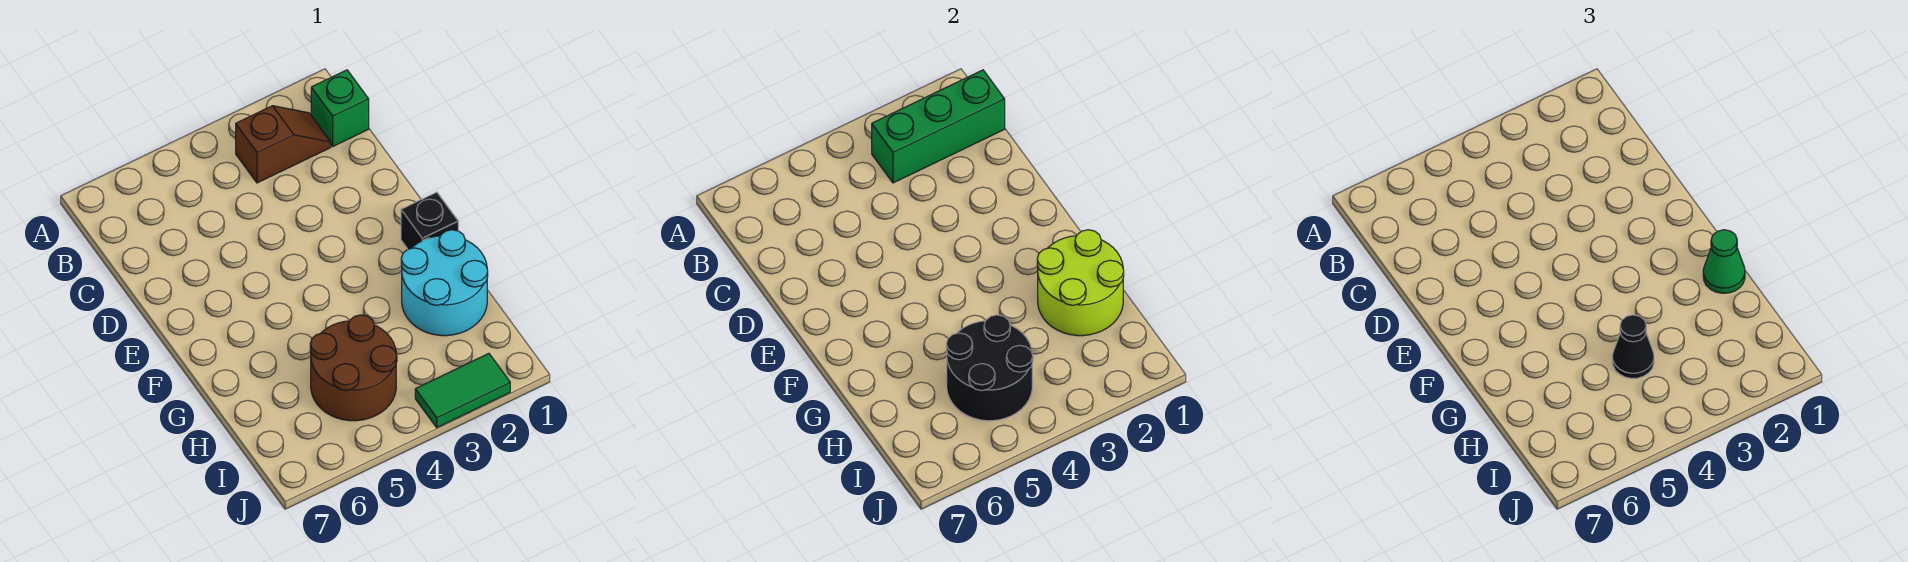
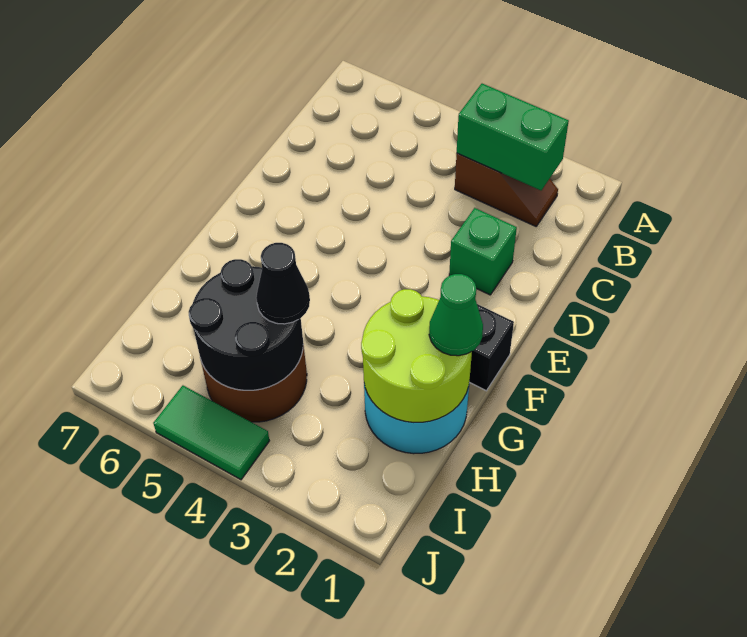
green 1x1 brick [311,70,369,146] -> green 1x1 brick moved to [449,208,517,295]
green 1x3 brick [872,70,1005,183] -> green 1x2 brick [457,84,569,190]
green 1x2 tile [415,353,510,427] -> green 1x2 tile moved to [153,386,269,480]

